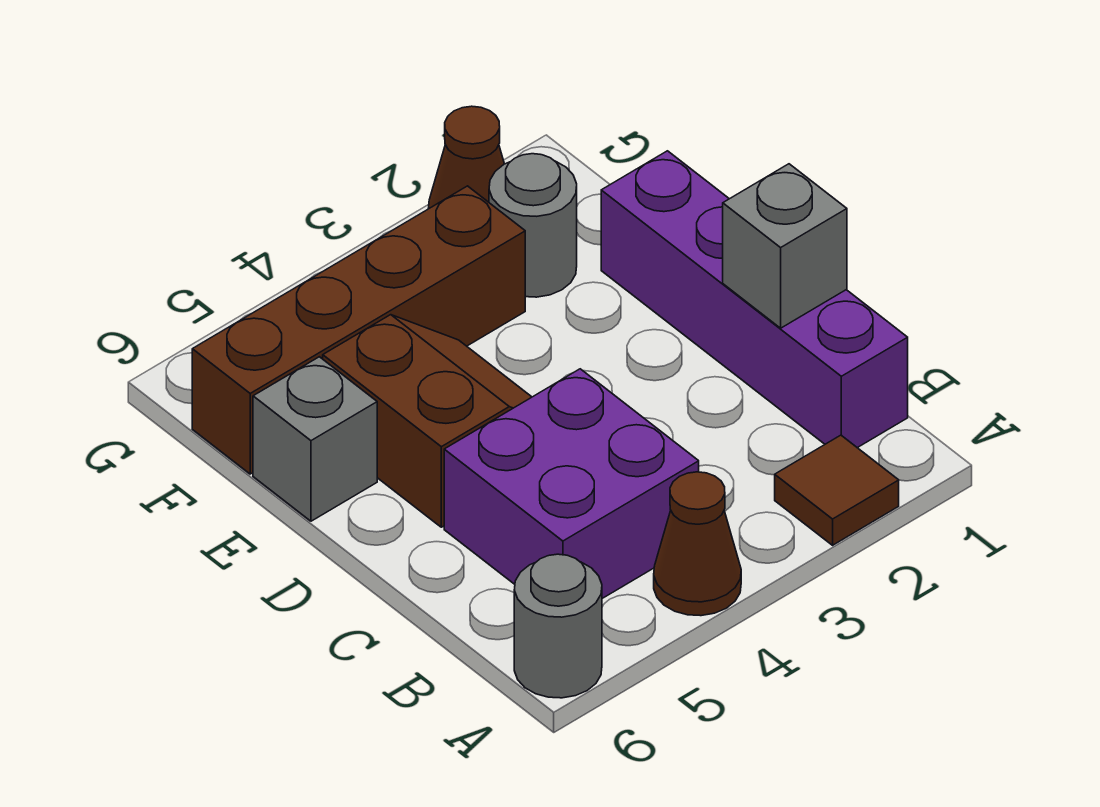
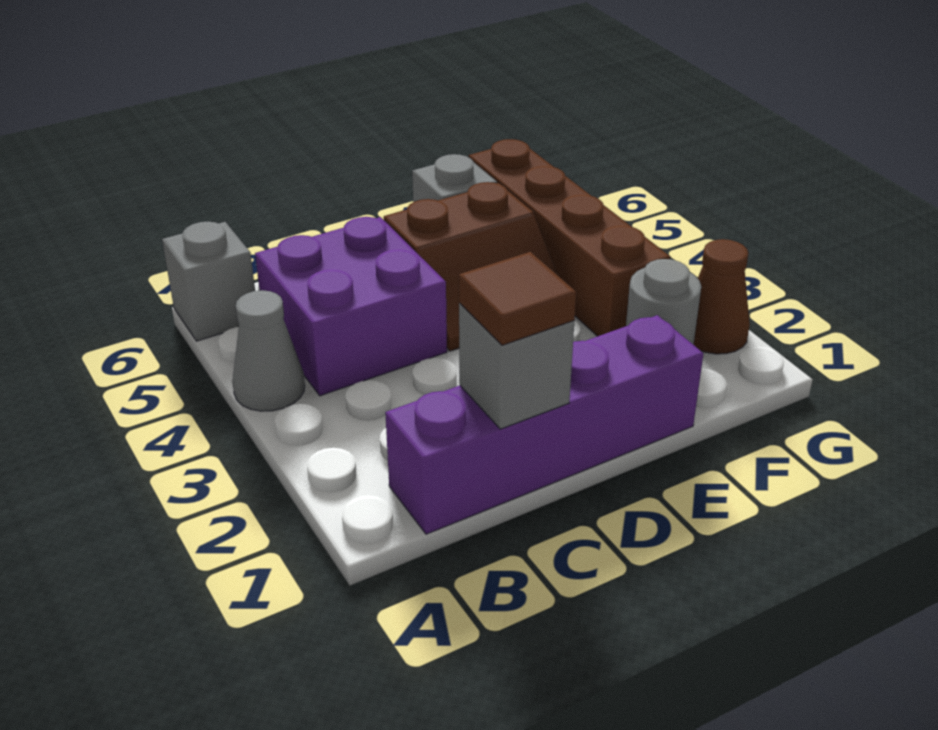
brown 1x1 tile [775,435,899,545] -> brown 1x1 tile moved to [459,252,576,345]
brown 1x1 cone [654,472,741,616] -> grey 1x1 cone [232,290,305,411]
grey 1x1 round brick [514,554,602,698] -> grey 1x1 brick [162,222,255,341]

